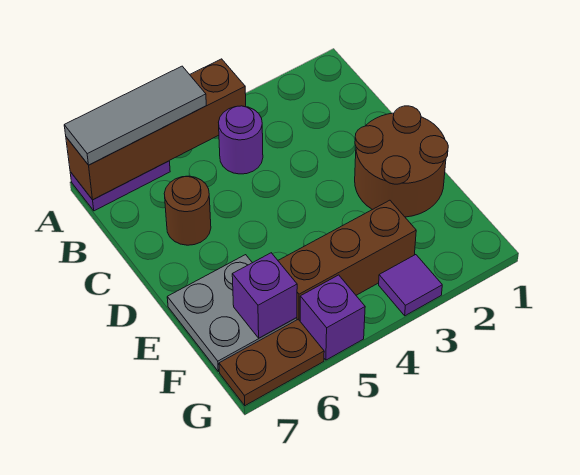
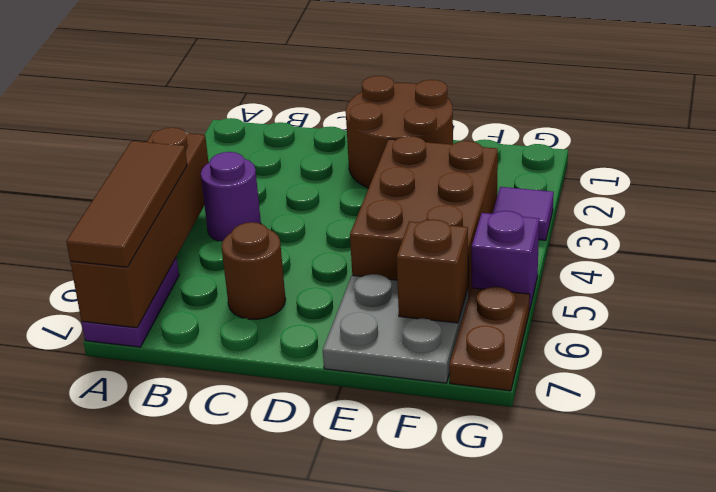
grey 1x3 tile [64,66,206,165] -> brown 1x3 tile [66,141,187,267]
brown 1x3 brick [278,200,416,321] -> brown 2x3 brick [350,136,498,297]
purple 1x1 brick [232,253,297,338] -> brown 1x1 brick [397,219,468,323]

